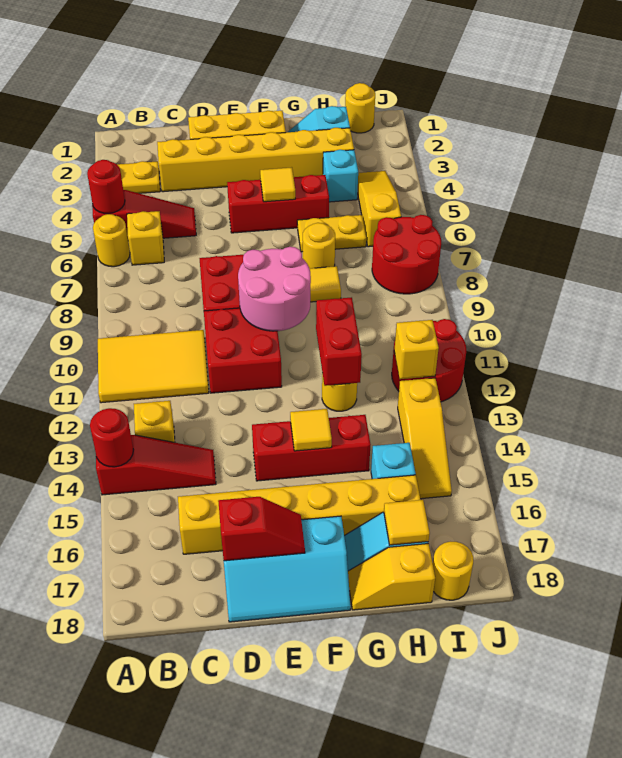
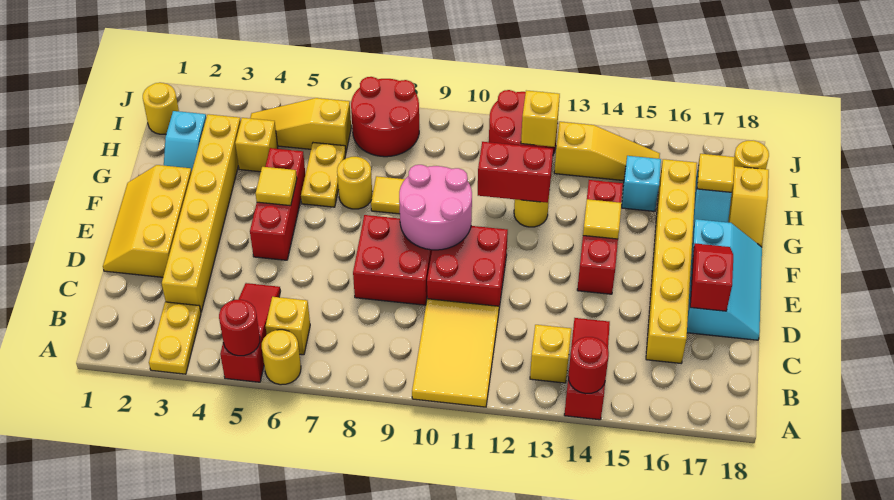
cyan 1x1 brick [323,150,358,202] -> yellow 1x1 brick [235,118,278,172]

